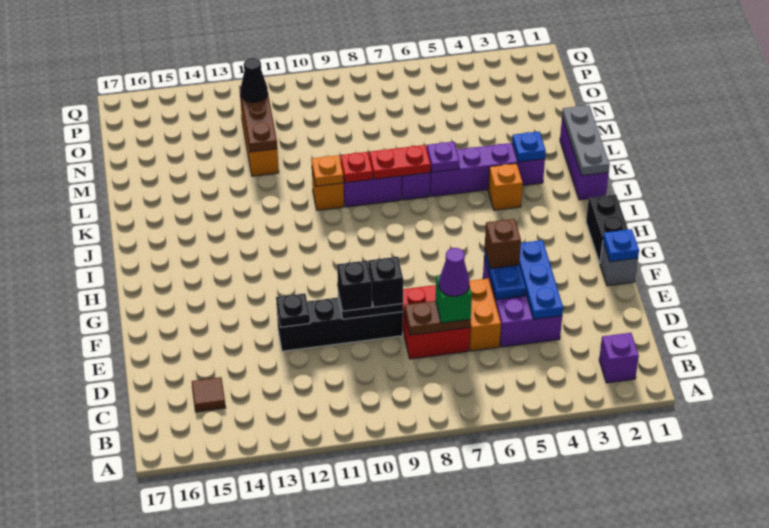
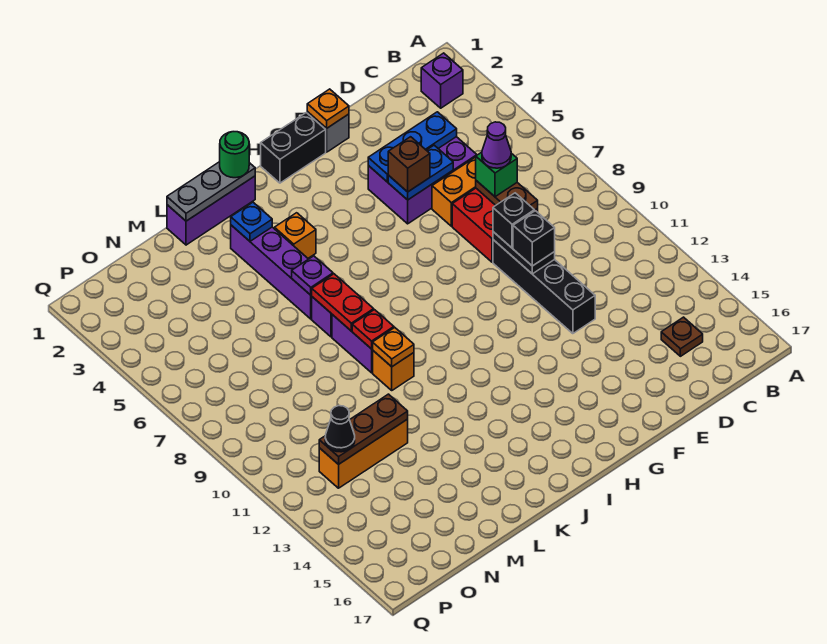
brown 1x1 tile [192,377,226,412] -> brown 1x1 plate [661,317,703,356]
black 1x1 plate [276,293,310,327] -> none
blue 1x1 plate [603,229,639,262] -> orange 1x1 plate [307,89,349,128]
none -> green 1x1 round brick [220,132,249,178]

